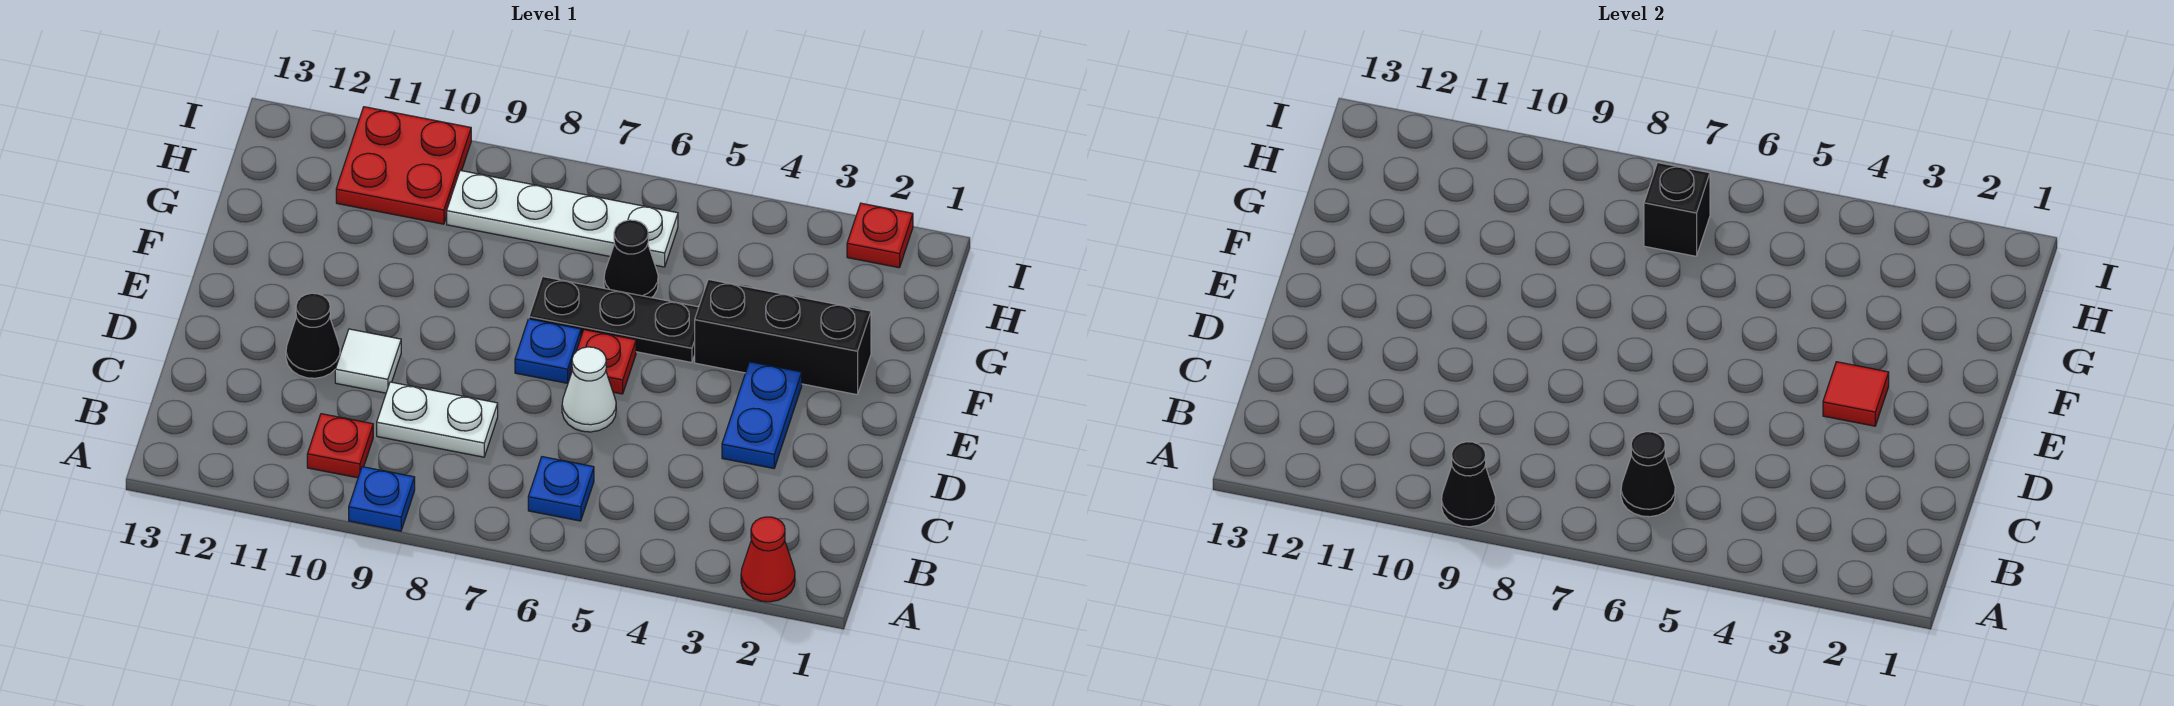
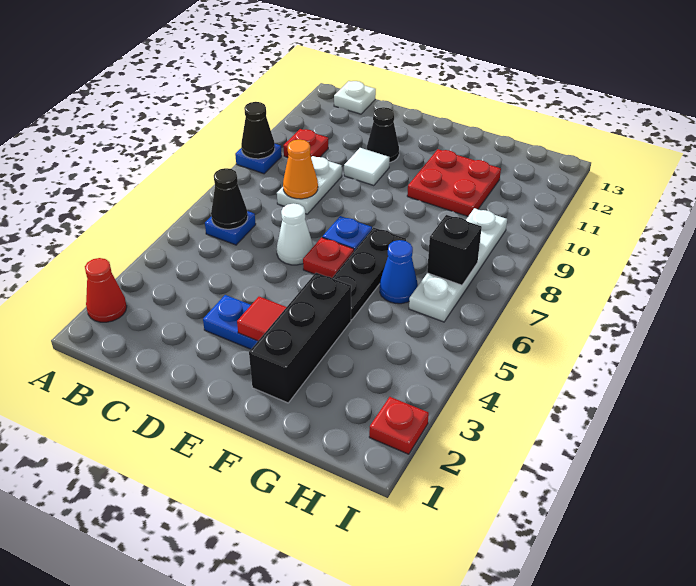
none -> white 1x1 plate [334,81,376,114]
none -> orange 1x1 cone [283,139,318,199]
black 1x1 cone [604,220,658,298] -> blue 1x1 cone [380,240,418,304]
red 2x2 plate [336,107,471,224] -> red 2x2 plate moved to [407,149,501,216]

